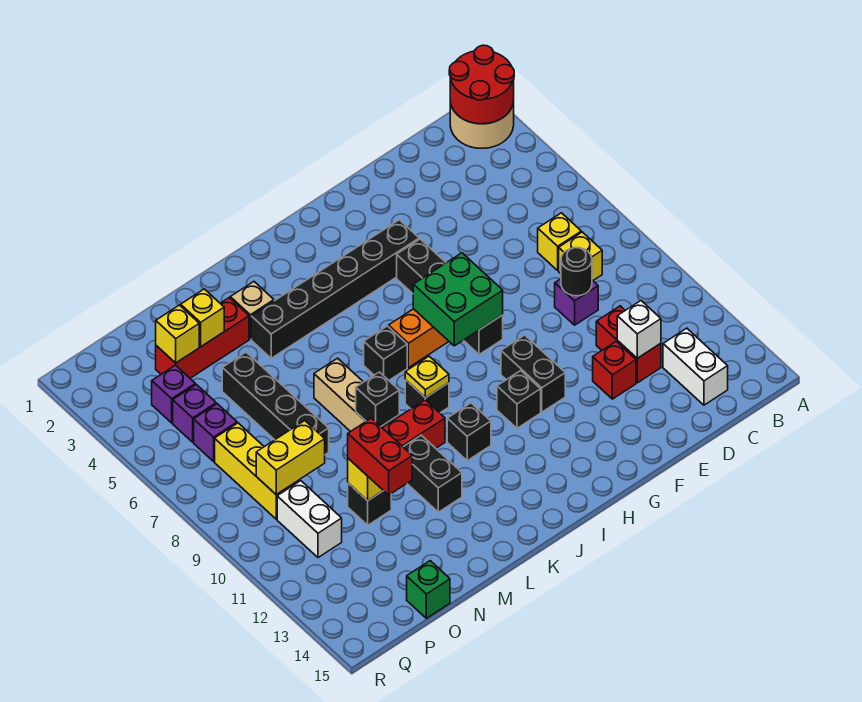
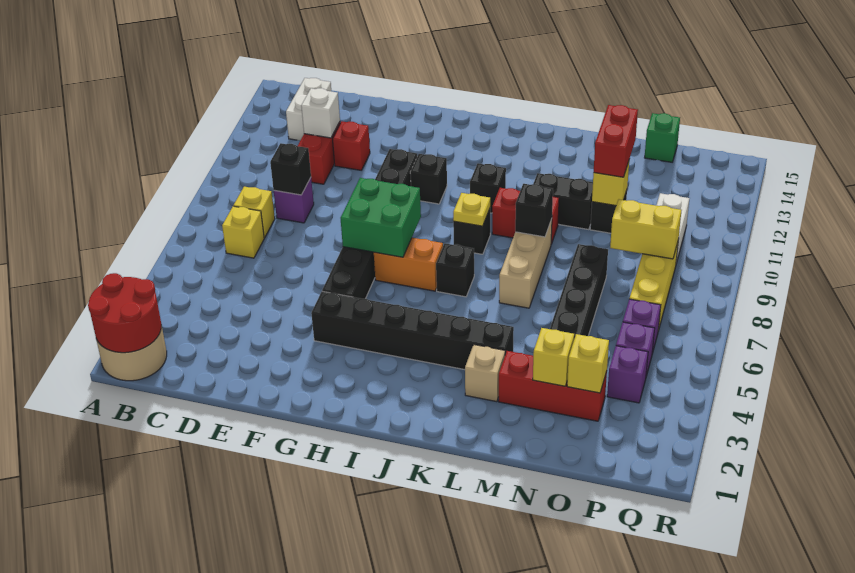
black 1x1 round brick [561,248,592,296] -> black 1x1 brick [270,143,311,195]
black 1x2 brick [404,435,462,512] -> black 1x2 brick turned to [533,173,593,230]

